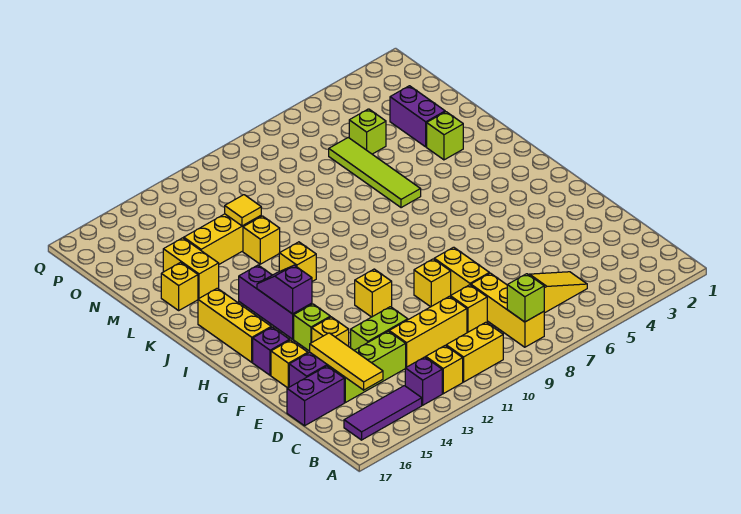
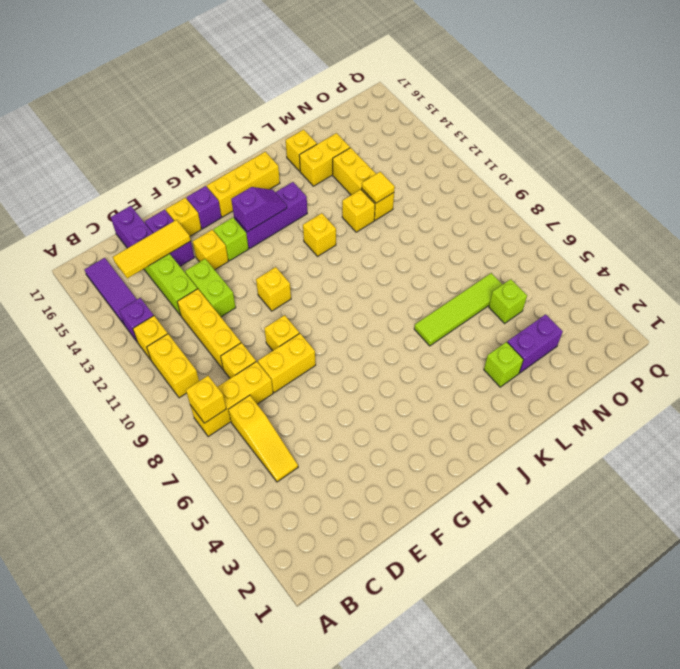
lime 1x1 brick [507,274,544,322] -> yellow 1x1 brick [186,376,226,423]

